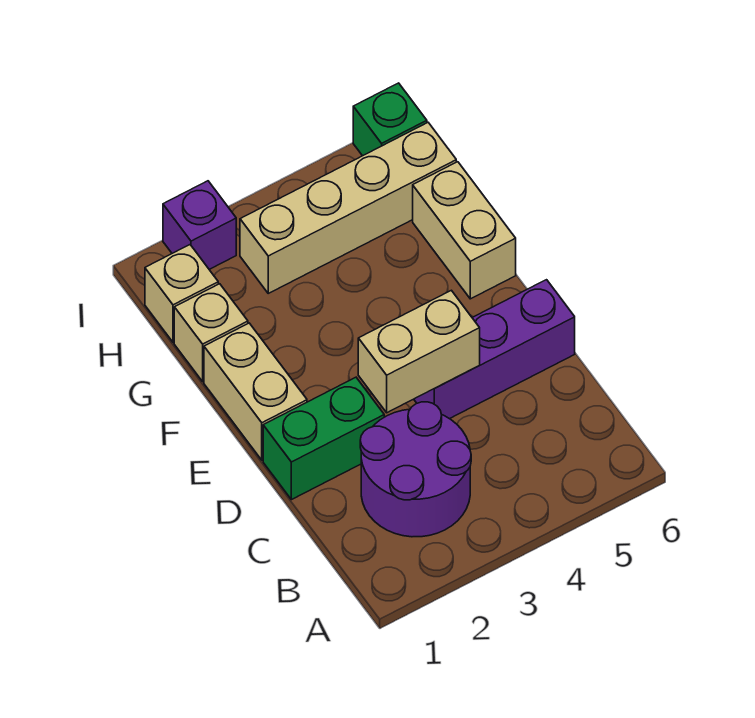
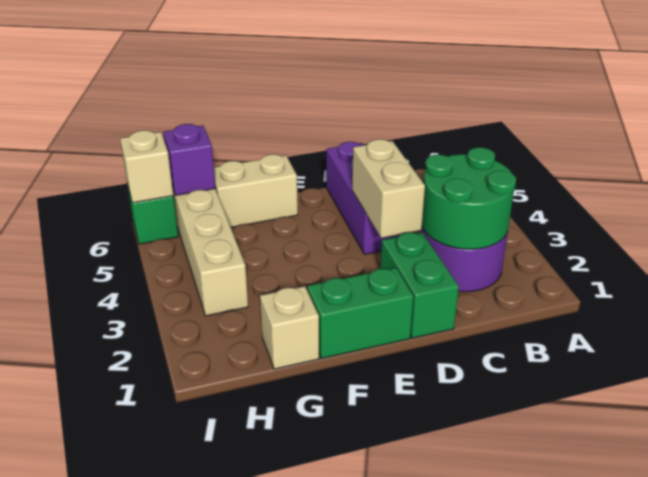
none -> green 2x2 round brick [422,147,516,249]
tan 1x2 brick [204,323,307,460] -> green 1x2 brick [307,268,413,358]
tan 1x1 brick [145,245,218,342] -> tan 1x1 brick moved to [120,130,173,203]
purple 1x1 brick [163,181,236,269] -> purple 1x1 brick moved to [163,124,215,195]

